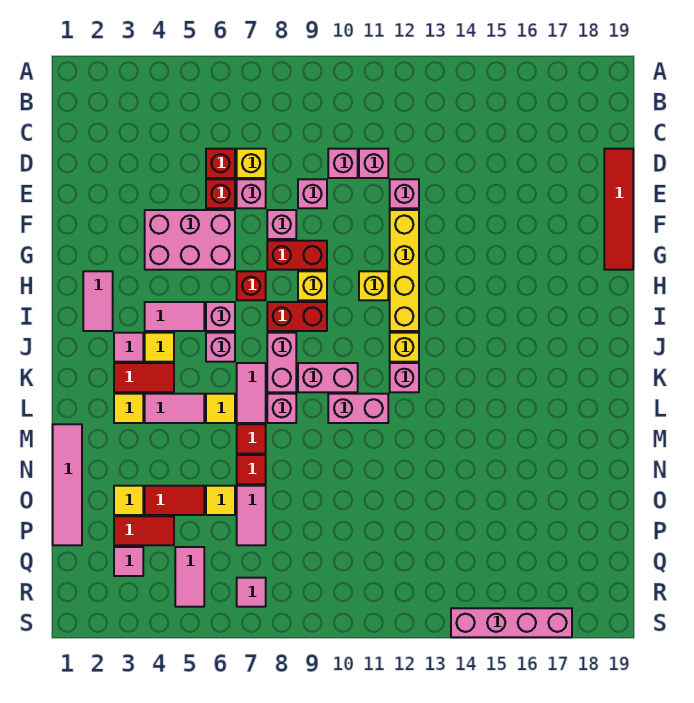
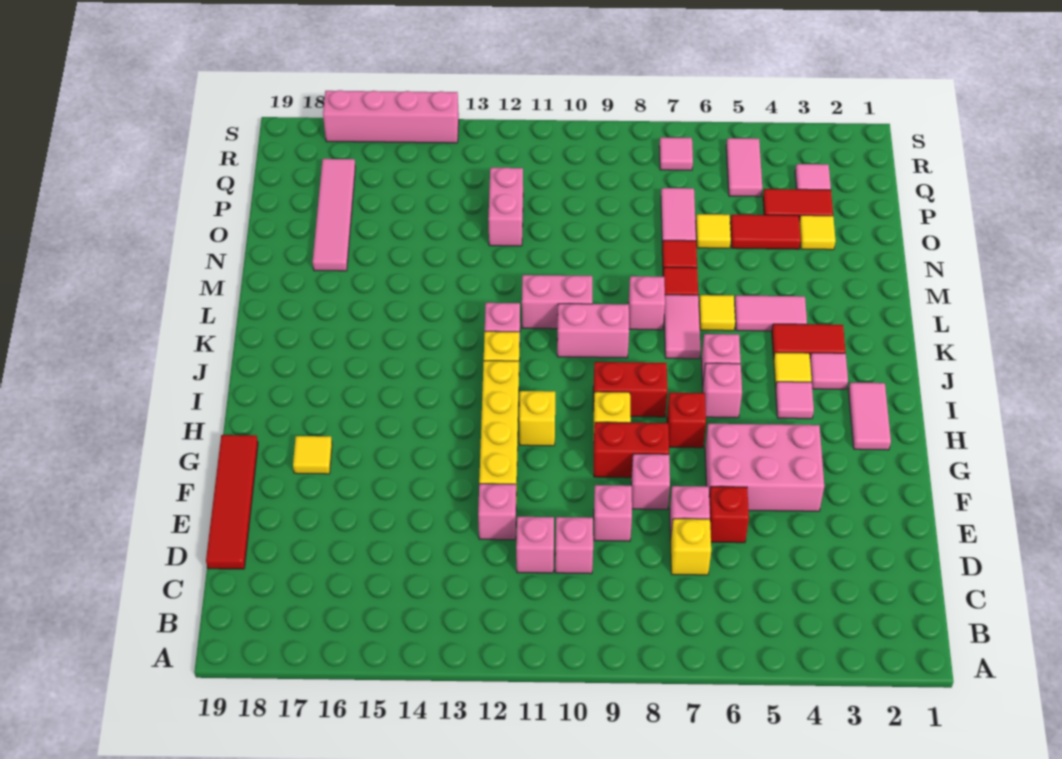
red 1x1 brick [206,149,235,178] -> none
pink 1x2 tile [145,302,204,331] -> pink 1x1 tile [776,382,814,419]
pink 1x2 brick [267,333,296,392] -> pink 1x2 brick moved to [488,167,523,246]
yellow 1x1 tile [114,394,143,423] -> yellow 1x1 tile moved to [293,436,332,474]
pink 1x4 tile [53,424,82,545] -> pink 1x4 tile moved to [313,159,355,271]

